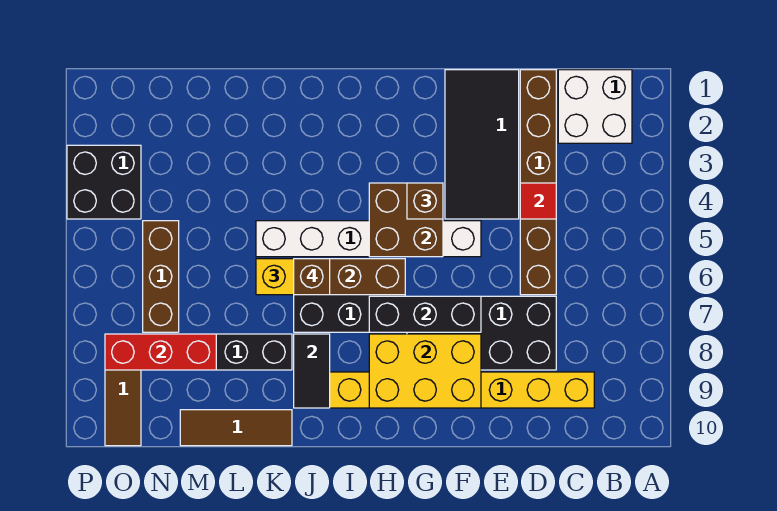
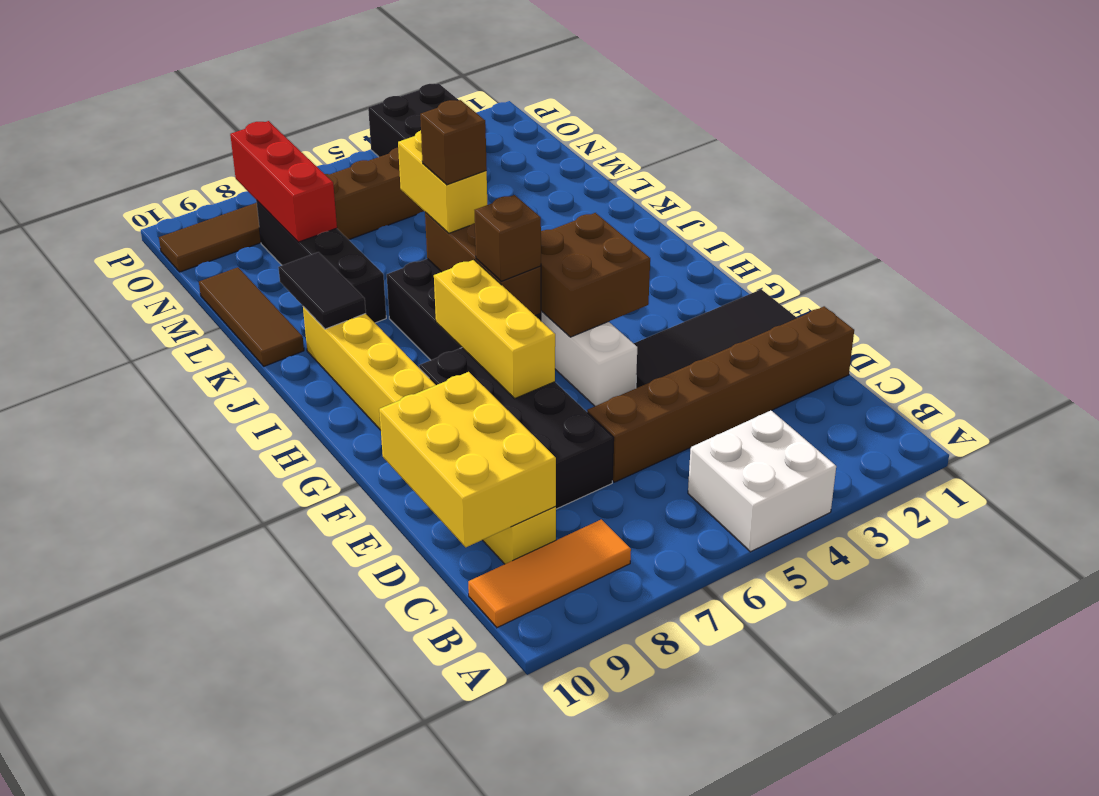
white 2x2 brick [558,70,632,143] -> white 2x2 brick moved to [688,410,836,552]
none -> orange 1x3 tile [468,519,631,628]
red 1x1 tile [520,183,556,219] -> none
black 1x3 brick [369,296,481,332] -> yellow 1x3 brick [434,260,555,398]
yellow 2x3 brick [369,334,481,408] -> yellow 2x3 brick moved to [379,372,556,547]
brown 1x1 brick [407,183,443,219] -> brown 1x1 brick moved to [475,195,541,281]
black 1x2 tile [294,334,330,408] -> black 1x2 tile turned to [278,252,366,329]

